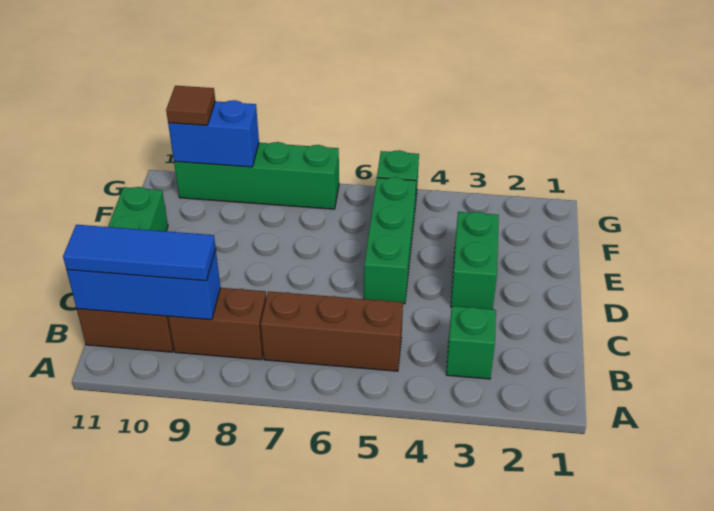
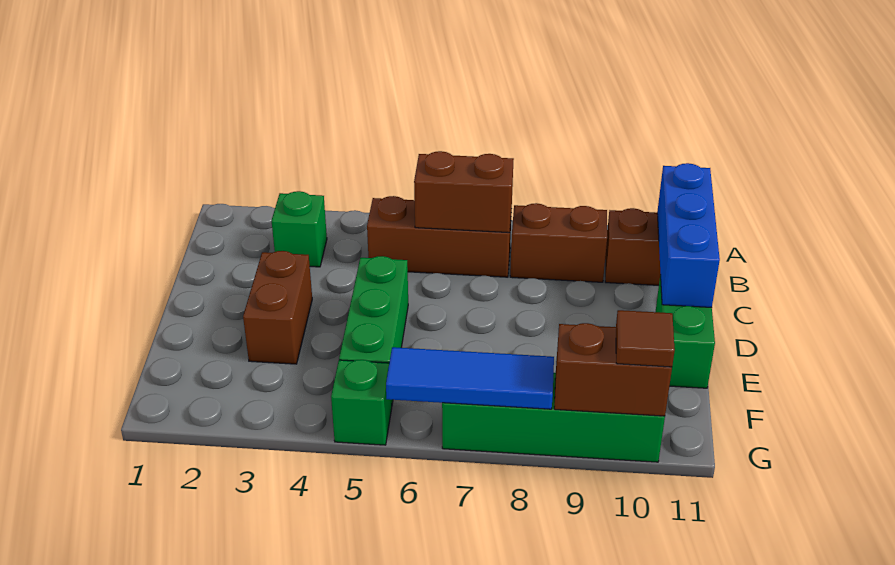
none -> brown 1x2 brick [414,151,514,233]
blue 1x3 brick [67,249,221,320] -> blue 1x3 brick turned to [657,163,720,307]
blue 1x3 tile [63,225,216,281] -> blue 1x3 tile moved to [386,347,554,409]
green 1x2 brick [451,212,499,309] -> brown 1x2 brick [243,251,312,364]
blue 1x2 brick [168,100,259,167] -> brown 1x2 brick [554,323,672,416]

